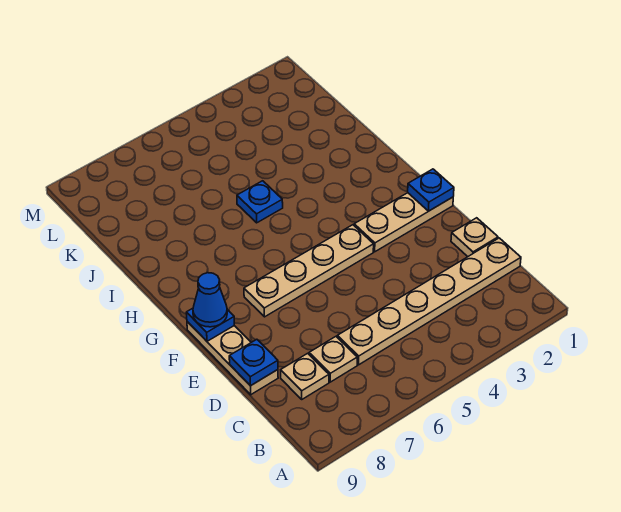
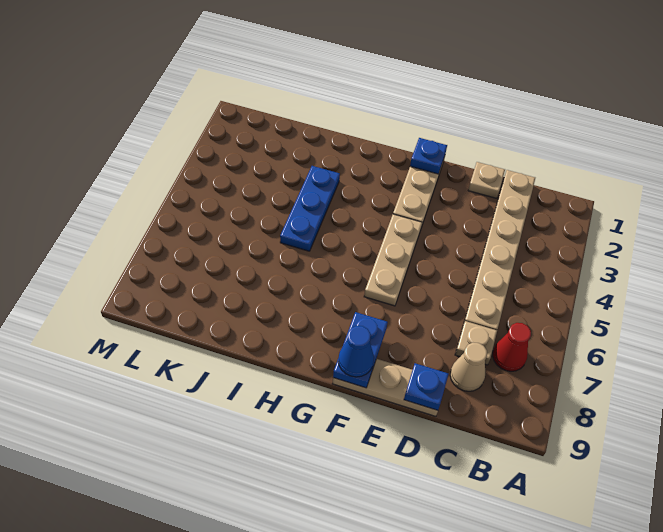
none -> red 1x1 cone [493,323,531,371]
tan 1x1 plate [281,353,329,399] -> tan 1x1 cone [450,343,487,391]
tan 1x4 plate [244,225,374,317] -> tan 1x3 plate [364,214,422,306]
blue 1x1 plate [186,308,234,341] -> blue 1x2 plate [333,312,388,388]
blue 1x1 plate [237,181,283,223] -> blue 1x3 plate [280,166,340,251]

